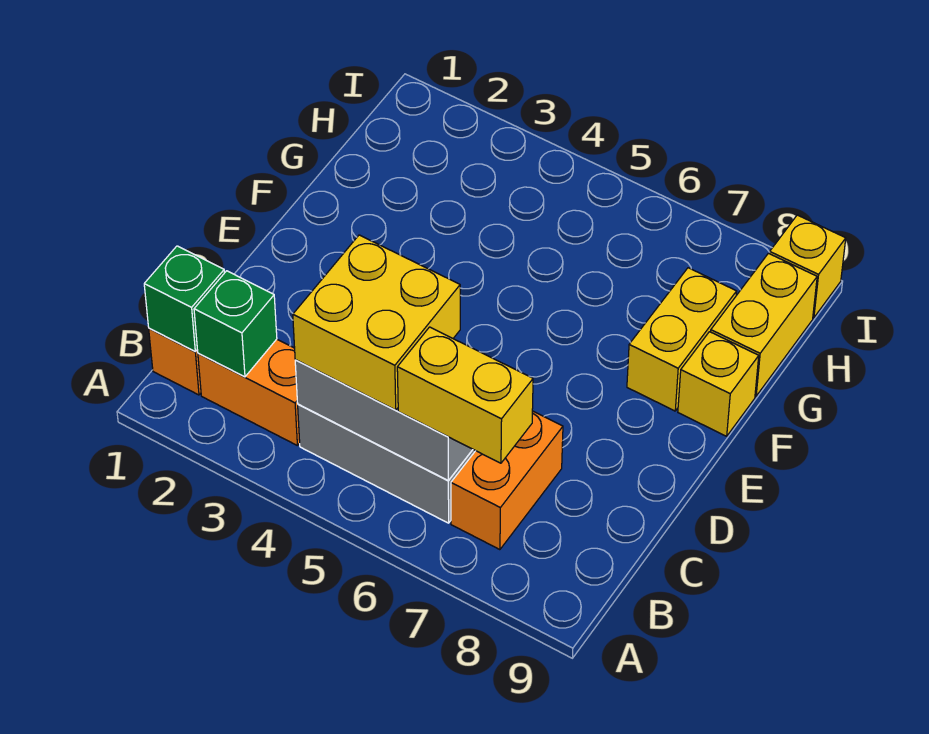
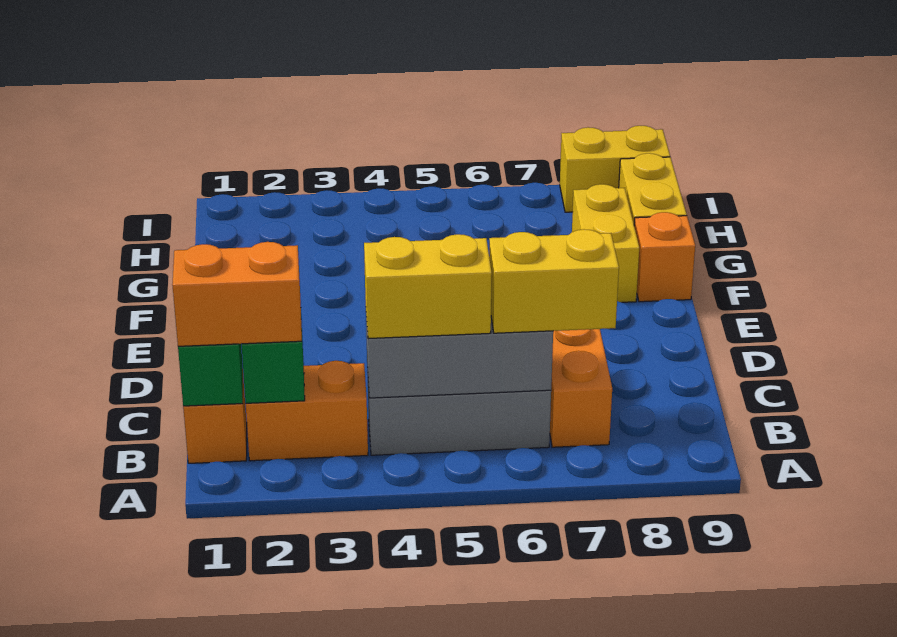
none -> orange 1x2 brick [172,242,302,346]
yellow 2x2 brick [293,235,460,410] -> yellow 1x2 brick [364,234,492,339]
yellow 1x1 brick [678,332,759,436] -> orange 1x1 brick [634,212,695,302]
yellow 1x1 brick [770,215,846,318] -> yellow 1x2 brick [560,126,670,212]

